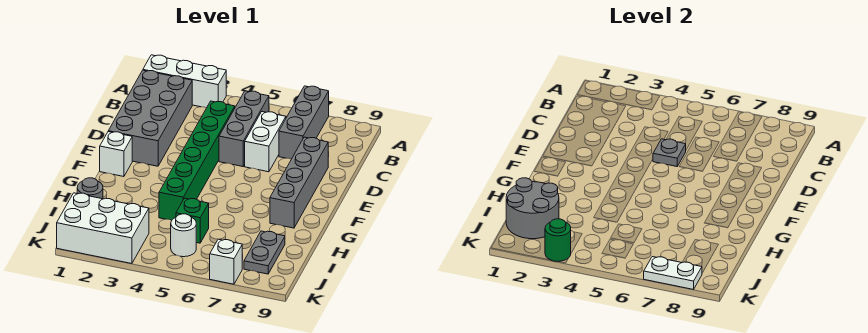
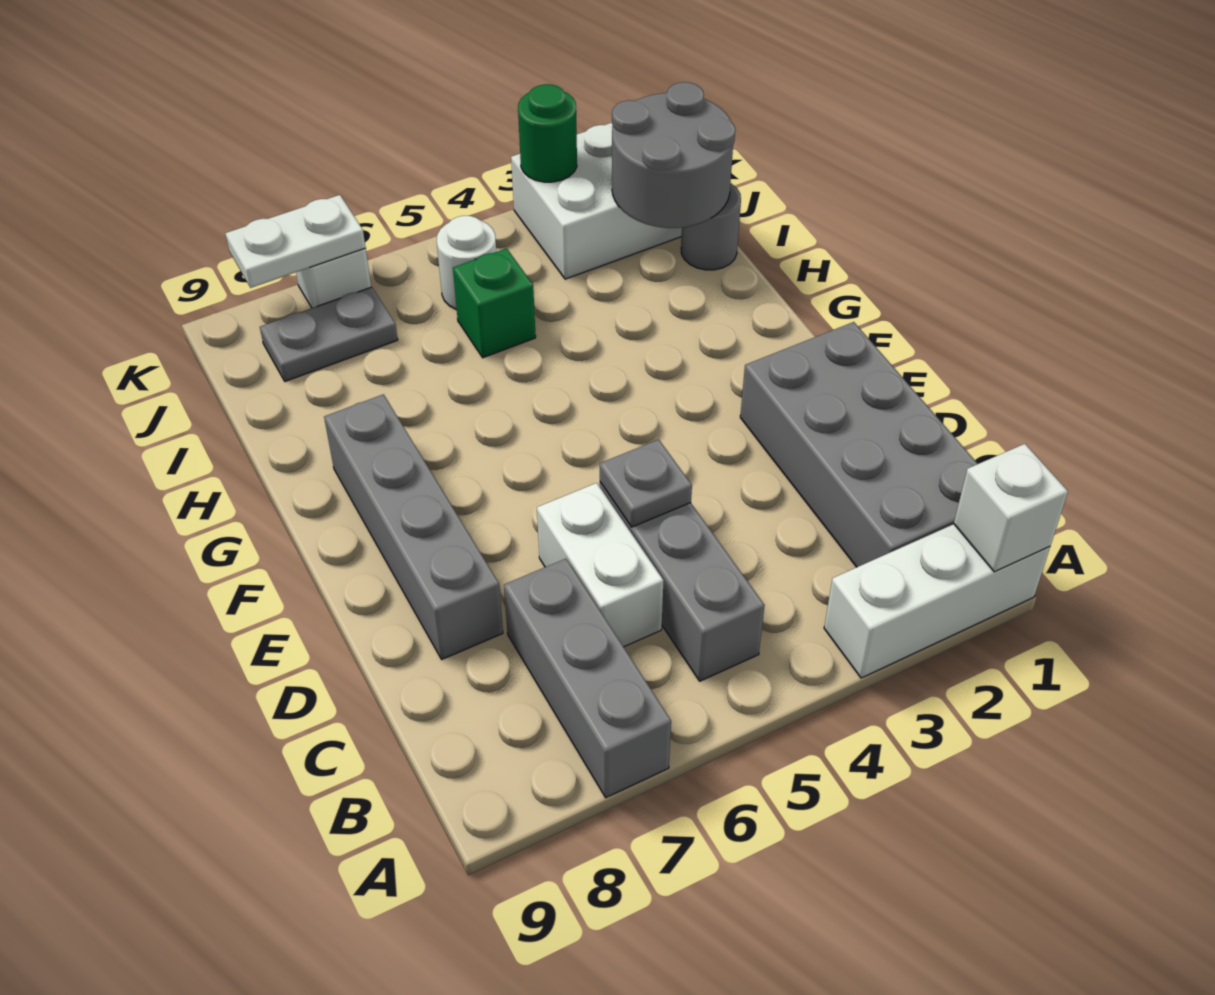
green 1x6 brick [159,101,235,220] -> none
white 1x1 brick [100,132,132,177] -> white 1x1 brick moved to [954,444,1068,572]
grey 1x2 plate [244,231,285,274] -> grey 1x2 plate turned to [260,287,398,381]

